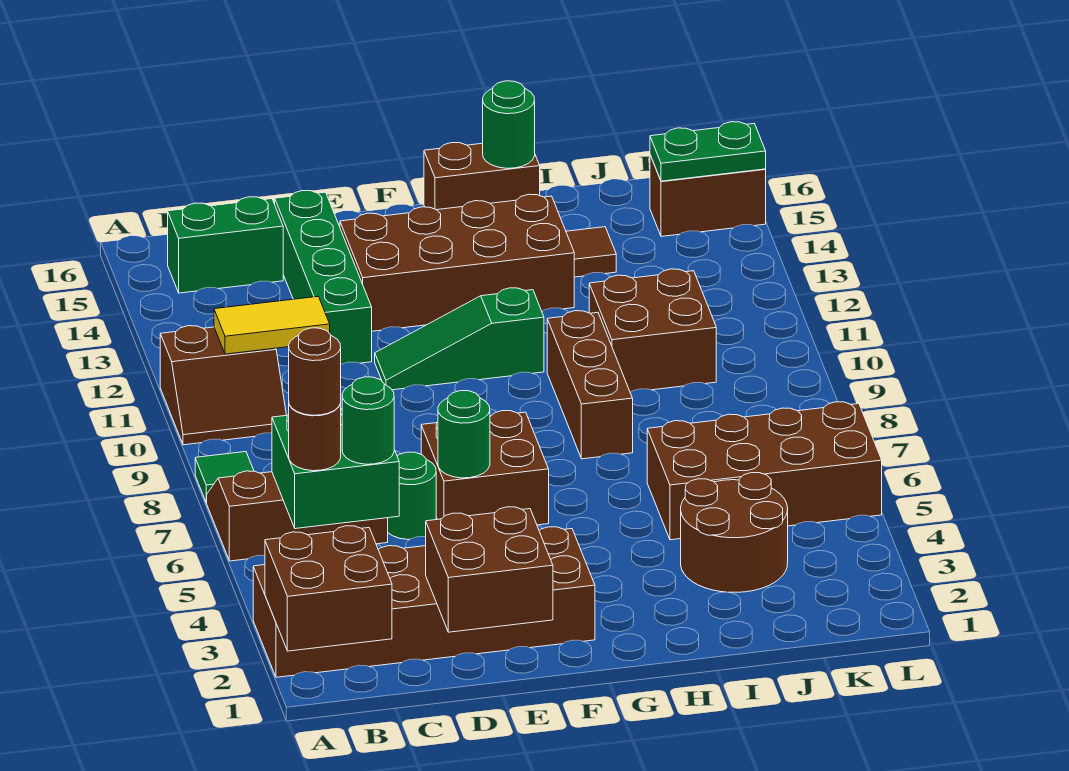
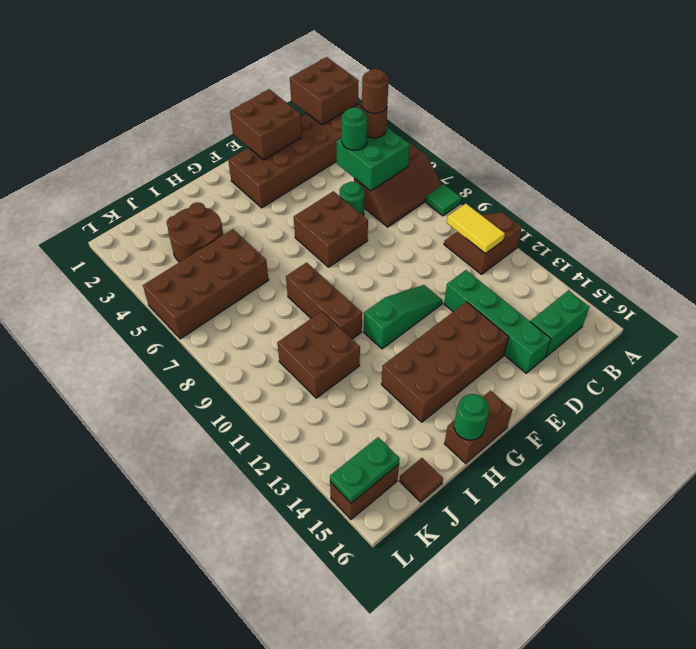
yellow 1x2 tile [214,297,330,354] -> yellow 1x2 tile turned to [447,204,505,254]
green 1x1 round brick [438,391,490,478] -> none
brown 1x1 tile [566,227,616,277] -> brown 1x1 tile moved to [400,458,443,502]

